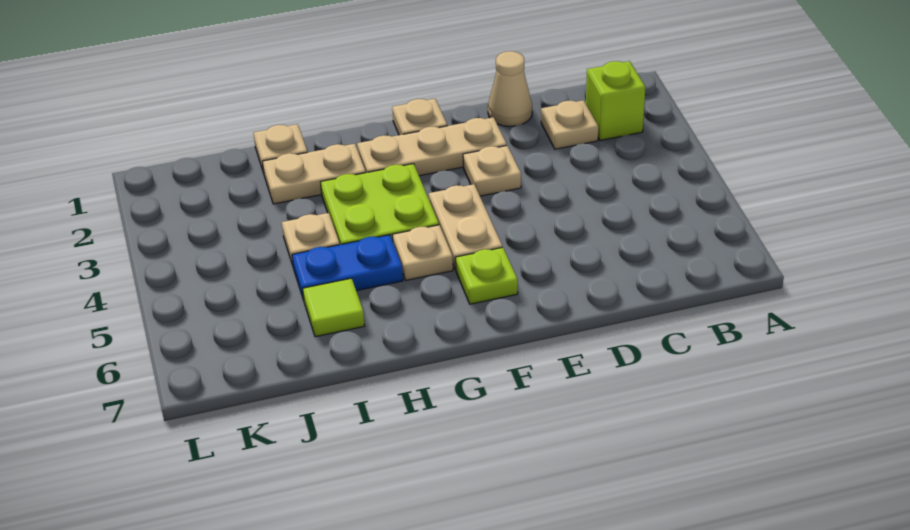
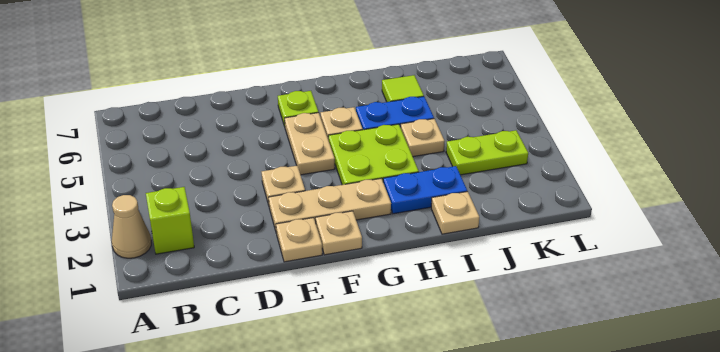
tan 1x1 plate [541,100,598,149] -> tan 1x1 plate moved to [276,218,322,262]
tan 1x1 cone [488,51,532,127] -> tan 1x1 cone moved to [112,195,151,258]
tan 1x2 plate [262,144,366,204] -> blue 1x2 plate [383,166,467,214]
none -> lime 1x2 plate [446,130,528,175]

